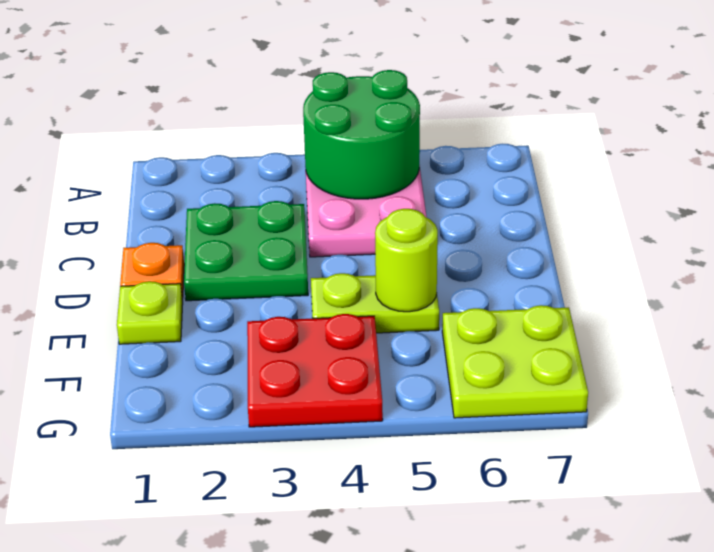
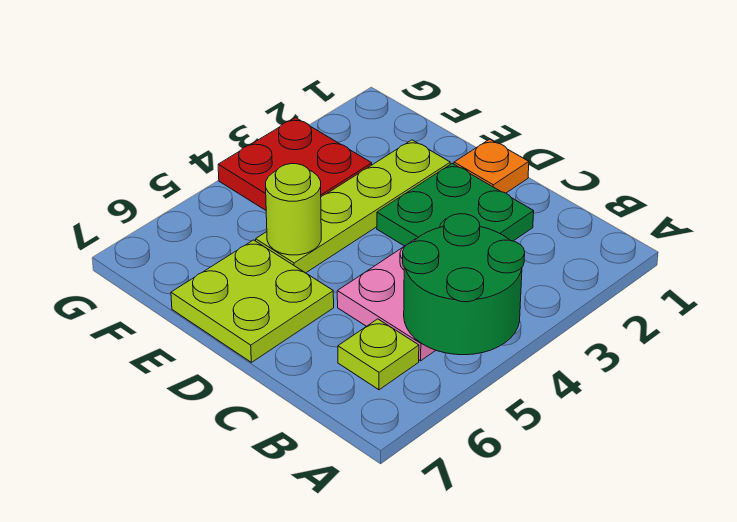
lime 1x1 plate [117,281,183,344] -> lime 1x1 plate moved to [338,319,419,390]
lime 1x2 plate [311,273,439,333] -> lime 1x4 plate [256,140,450,273]
lime 2x2 plate [442,305,588,418] -> lime 2x2 plate moved to [171,240,334,362]

